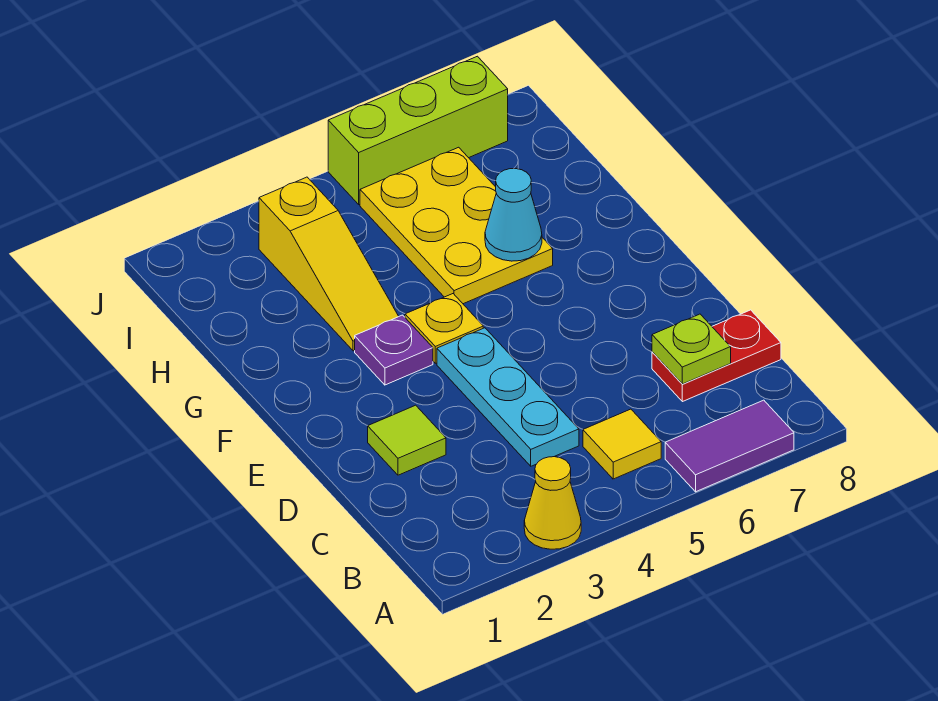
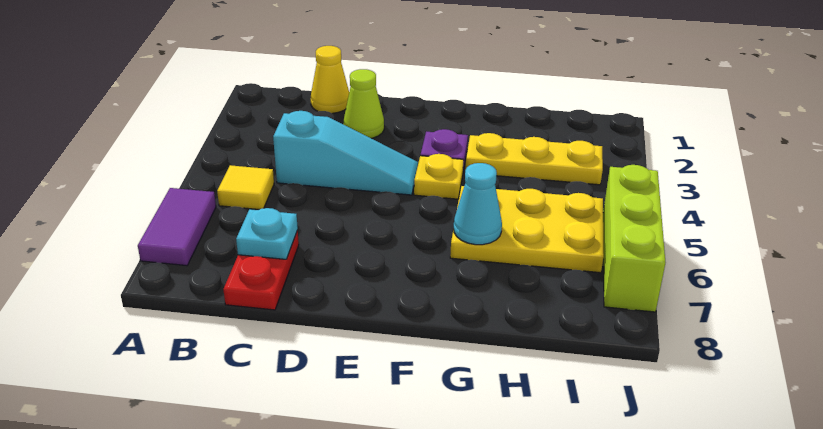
yellow 1x1 cone [524,457,581,549] -> yellow 1x1 cone moved to [311,46,349,113]
cyan 1x3 plate [437,328,579,466] -> cyan 1x3 slope [273,111,418,195]
lime 1x1 plate [652,314,731,384] -> cyan 1x1 plate [236,208,298,259]
lime 1x1 tile [368,405,446,475] -> lime 1x1 cone [344,69,384,138]
yellow 1x3 slope [259,177,399,351] -> yellow 1x3 plate [465,133,603,185]

